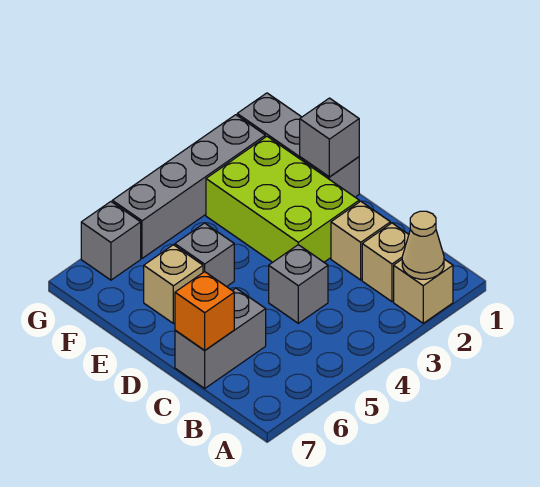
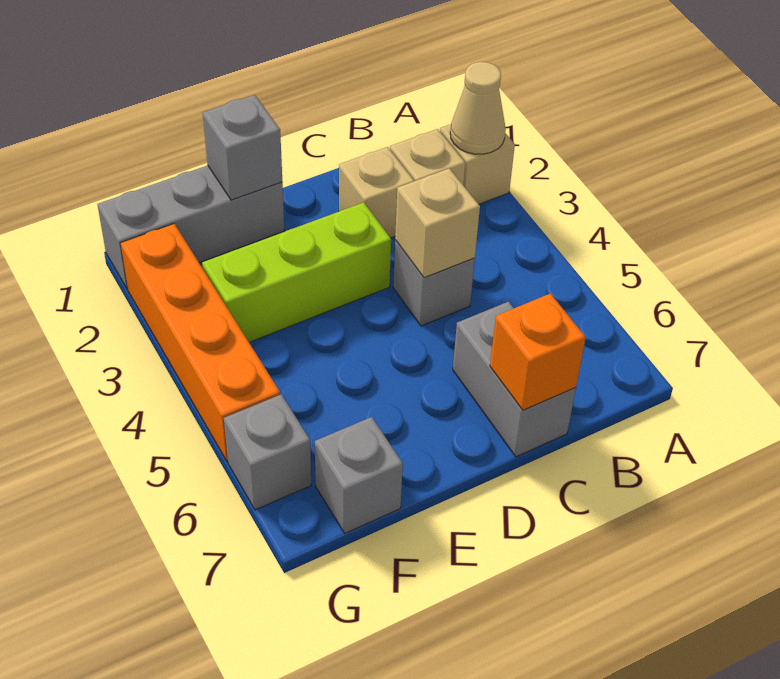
lime 2x3 brick [206,136,359,262] -> lime 1x3 brick [202,202,391,342]
grey 1x1 brick [175,223,234,287] -> grey 1x1 brick moved to [315,417,403,533]
tan 1x1 brick [144,245,203,323] -> tan 1x1 brick moved to [395,168,480,278]
grey 1x4 brick [112,115,265,258] -> orange 1x4 brick [120,224,280,462]

